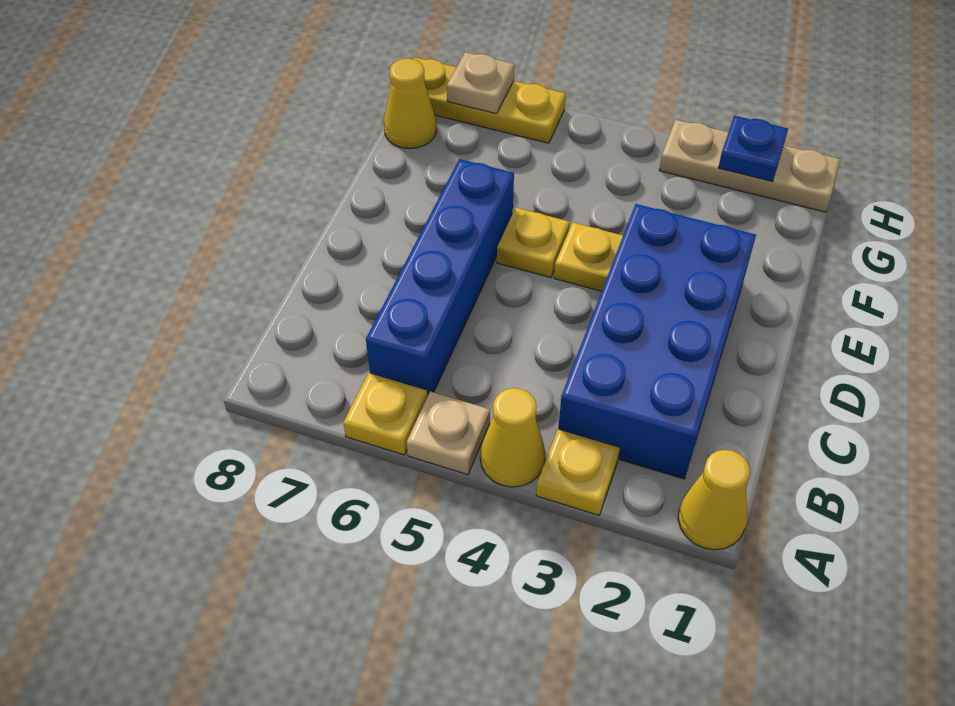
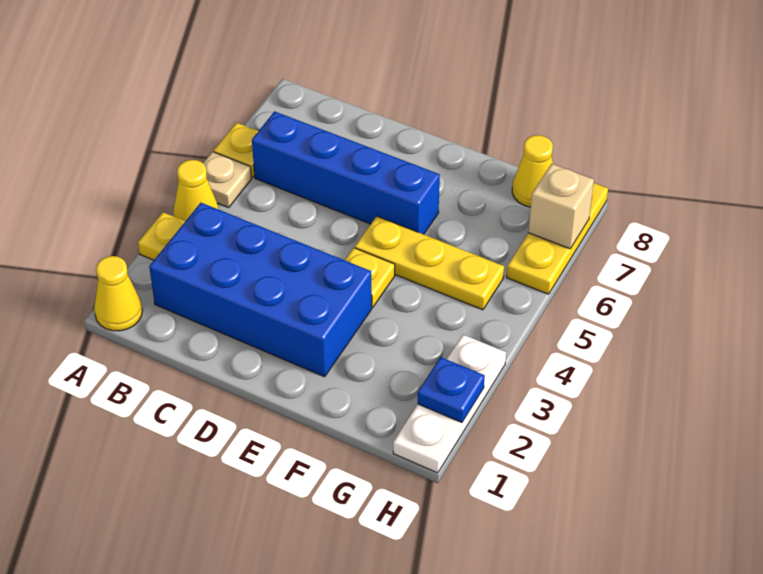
yellow 1x1 plate [497,208,570,278] -> yellow 1x3 plate [355,216,504,310]
tan 1x3 plate [659,120,841,212] -> white 1x3 plate [393,335,506,473]
tan 1x1 plate [447,52,514,114] -> tan 1x1 brick [528,164,594,249]

